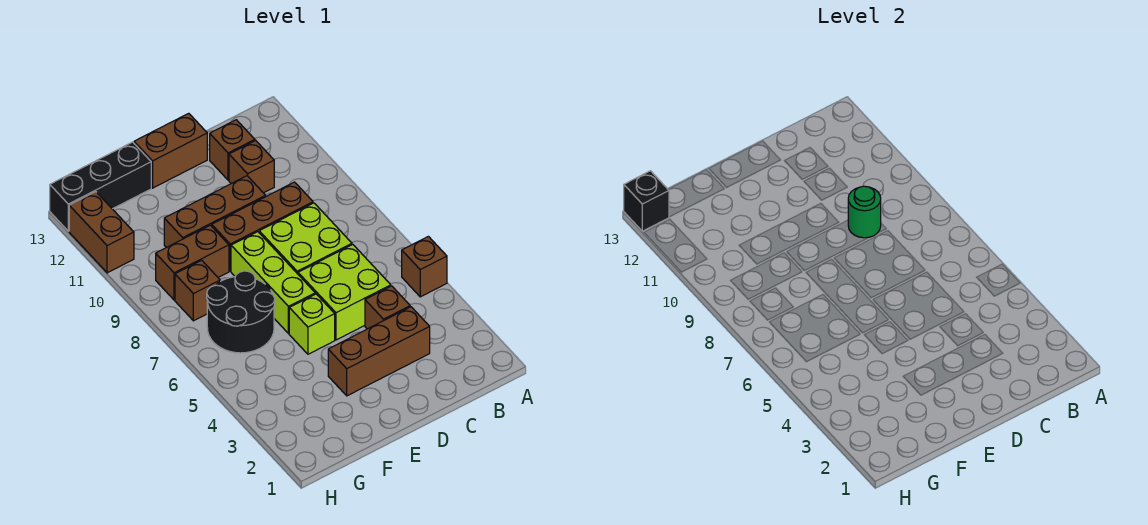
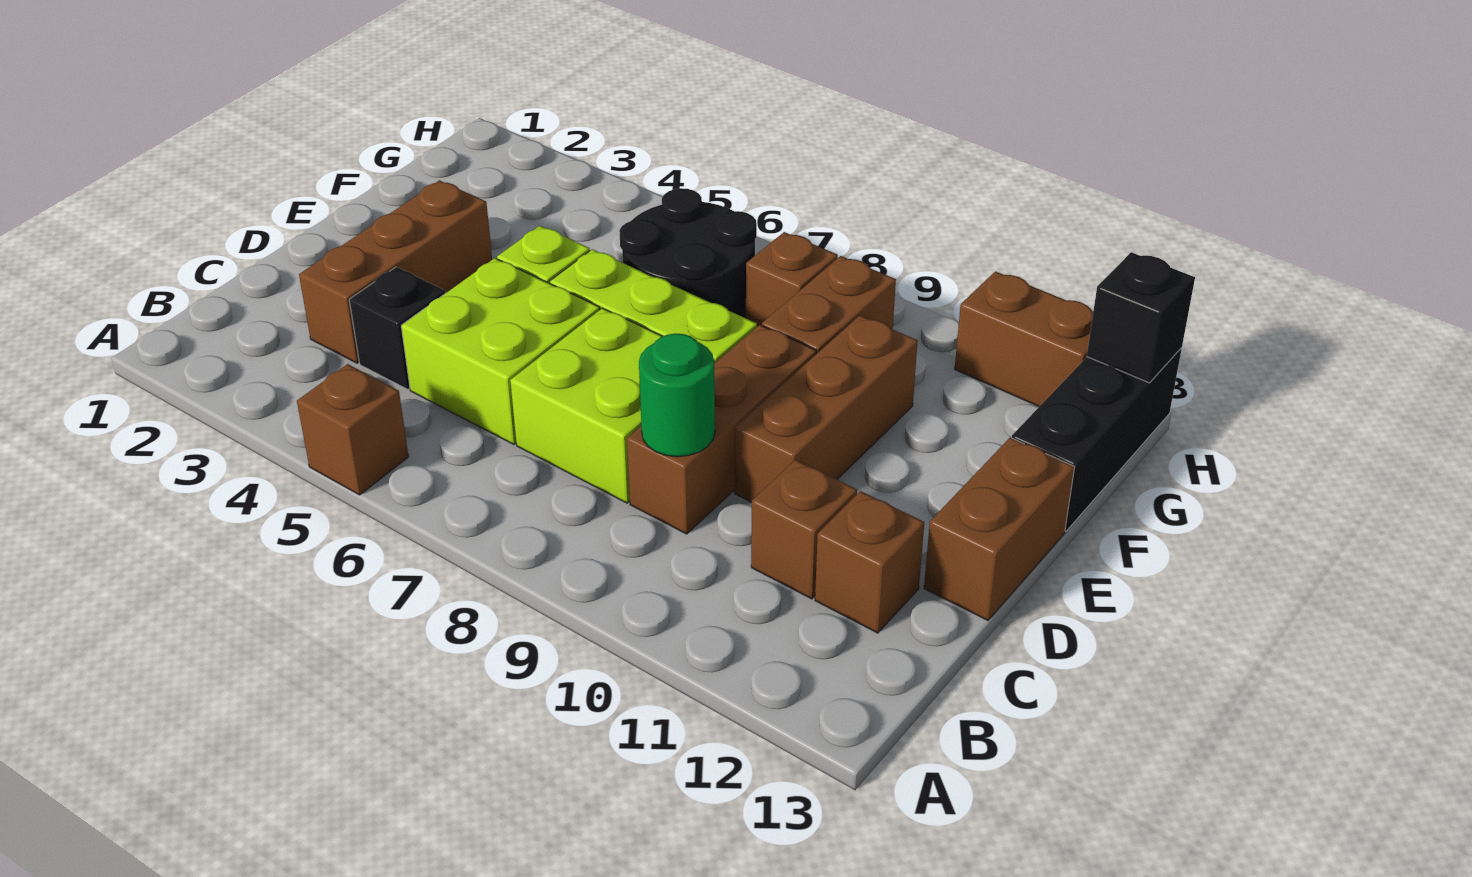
brown 1x1 brick [365,286,410,329] -> black 1x1 brick [349,267,445,390]

